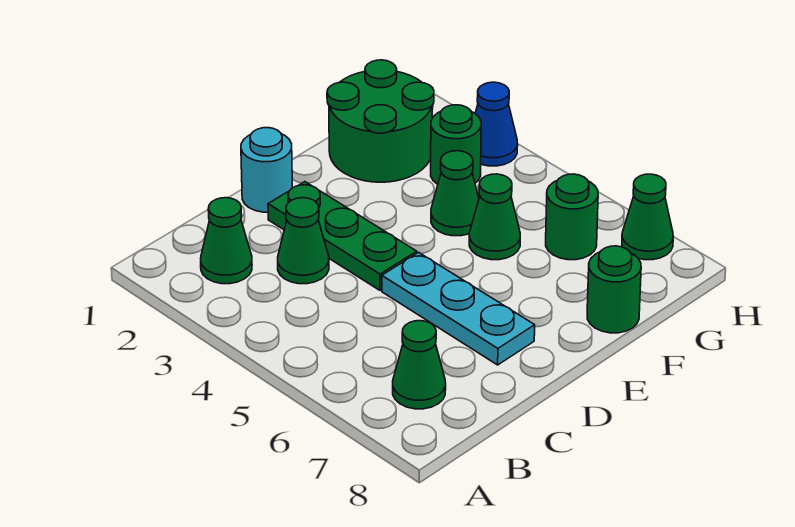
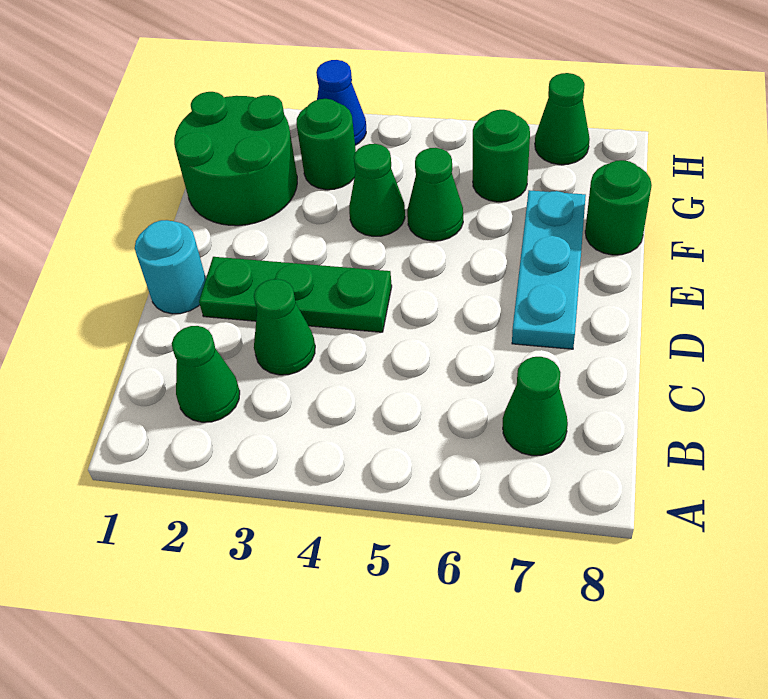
cyan 1x3 plate [382,252,535,365] -> cyan 1x3 plate turned to [512,190,586,349]

